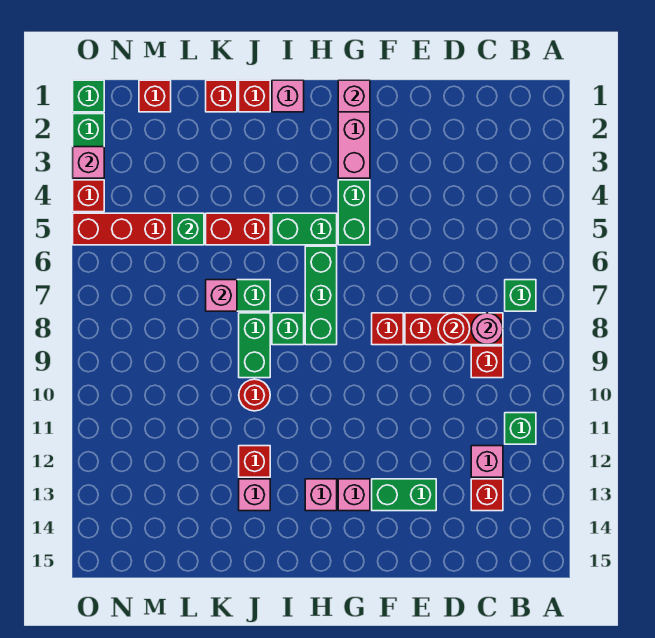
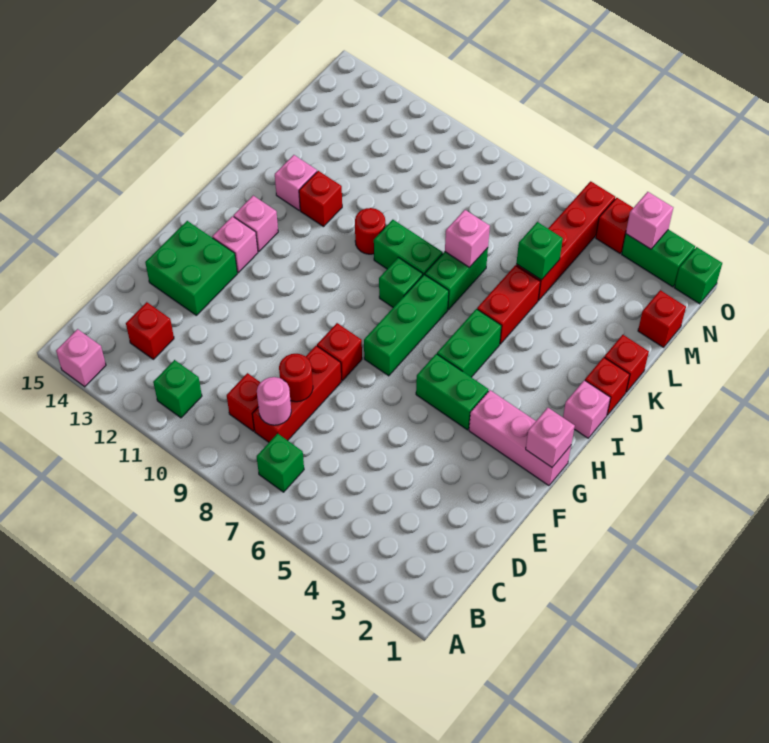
pink 1x1 brick [471,446,503,477] -> pink 1x1 brick moved to [56,329,106,387]
green 1x2 brick [372,479,436,511] -> green 2x2 brick [145,221,237,315]
green 1x3 brick [305,246,337,345] -> green 1x3 brick turned to [364,275,449,376]

